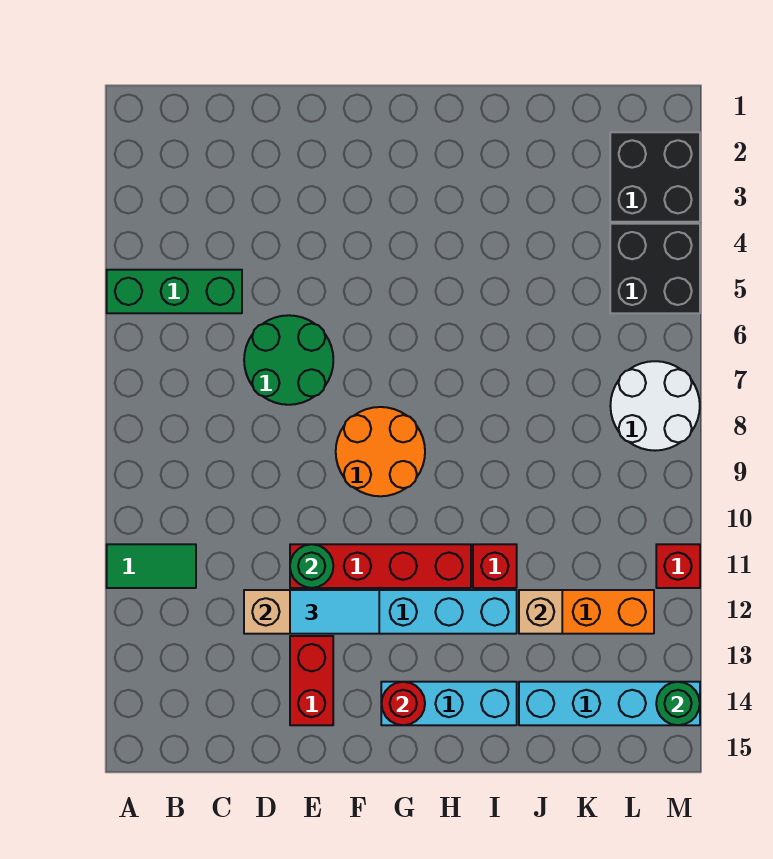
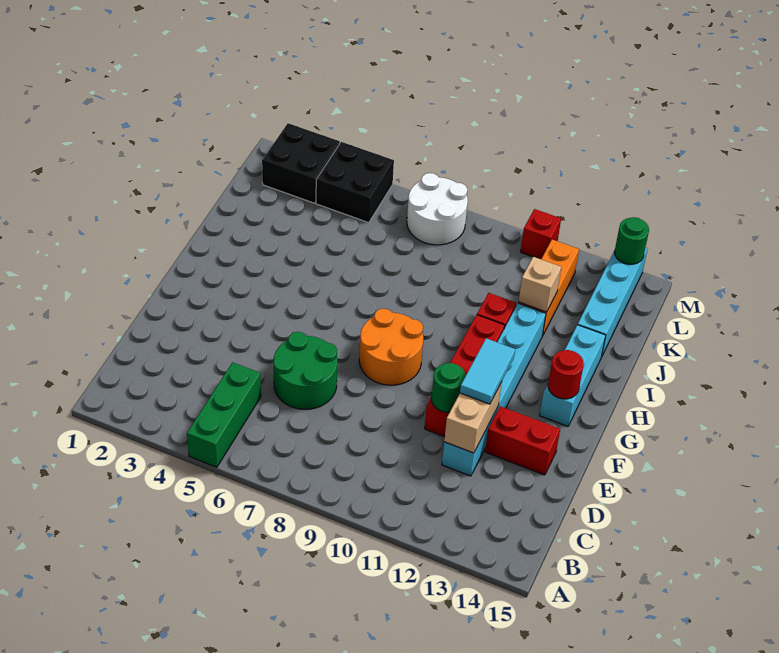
green 1x2 tile [107,544,196,588] -> none

